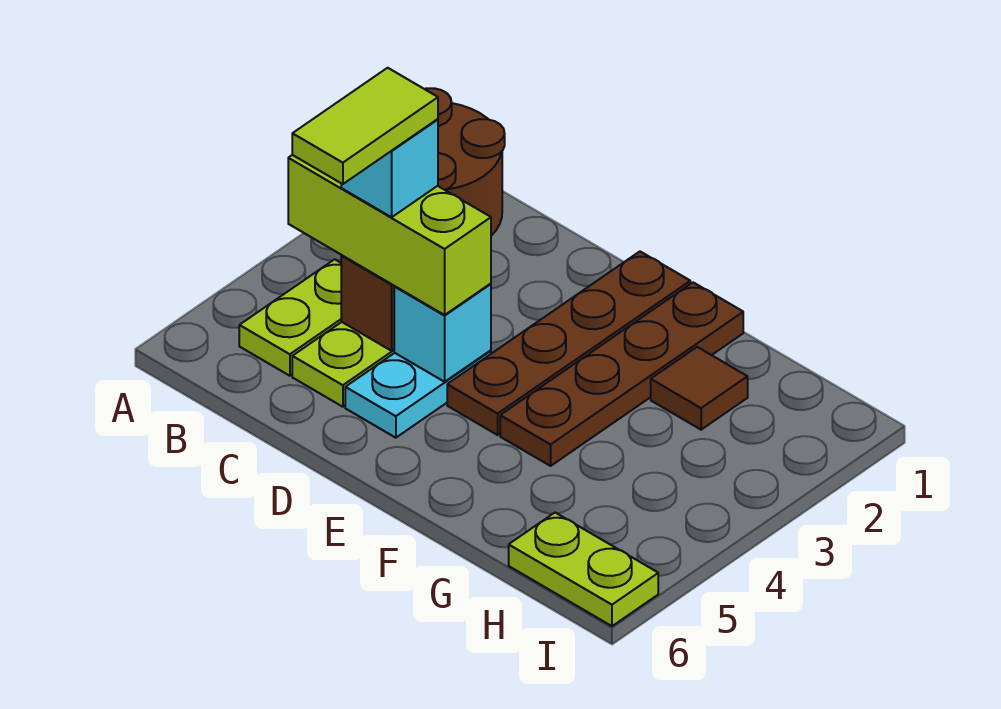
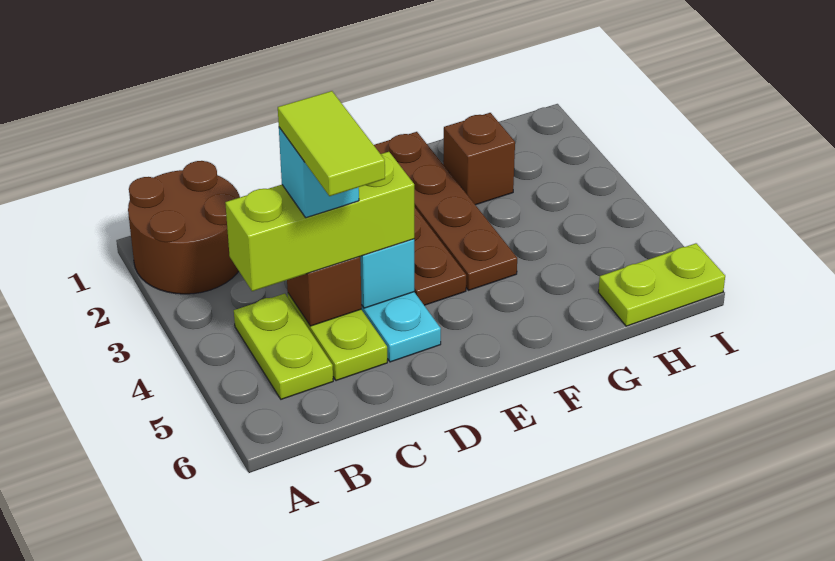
brown 1x1 tile [651,347,748,430] -> brown 1x1 brick [443,113,515,205]

